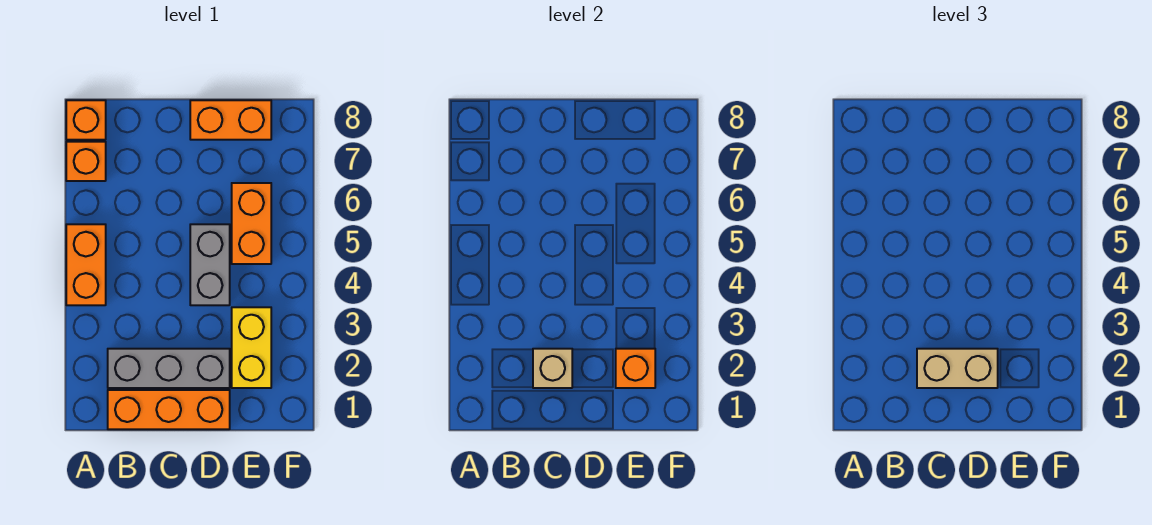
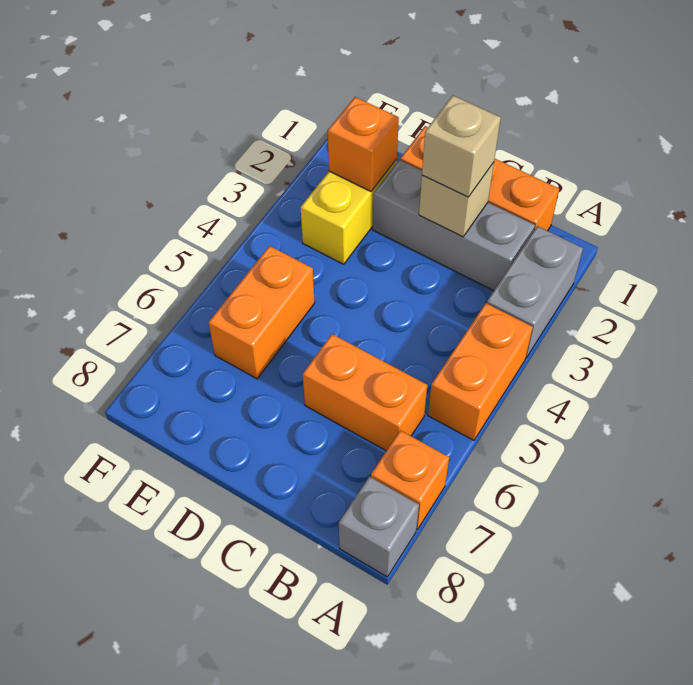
orange 1x1 brick [66,100,106,140] -> grey 1x1 brick [339,477,419,577]
tan 1x2 brick [917,349,998,388] -> tan 1x1 brick [422,96,501,197]
grey 1x2 brick [190,224,230,305] -> grey 1x2 brick moved to [487,226,583,358]
orange 1x2 brick [190,100,271,140] -> orange 1x2 brick moved to [303,334,427,451]

